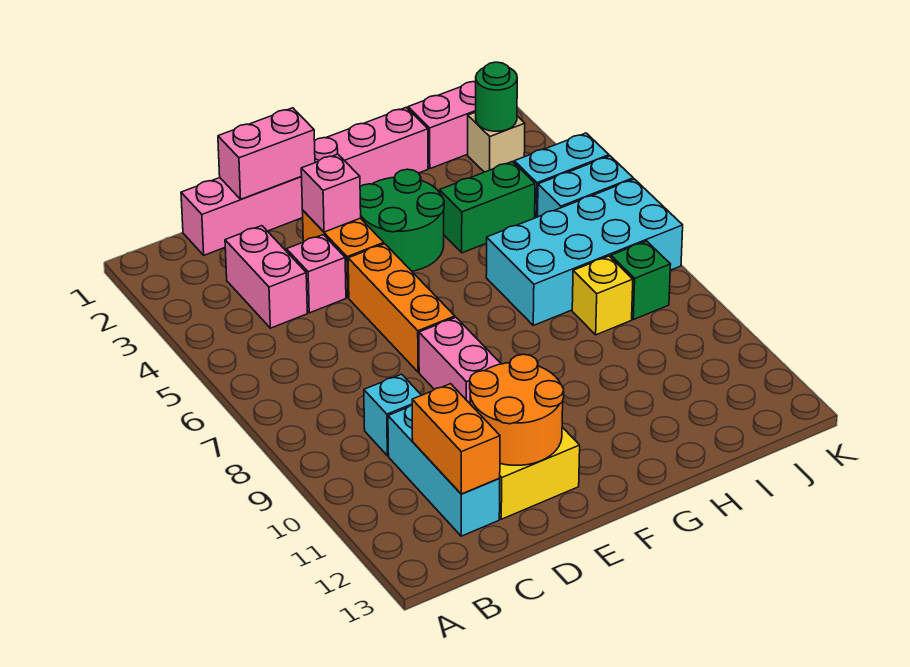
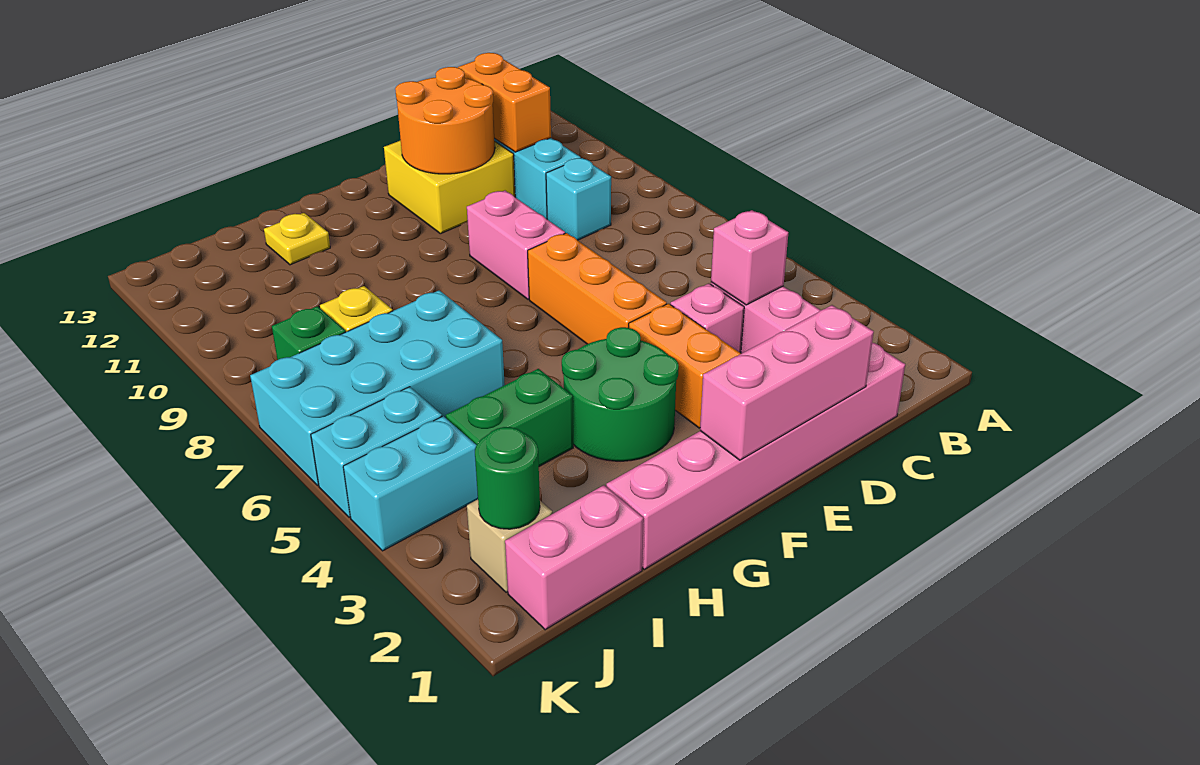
pink 1x2 brick [218,108,315,199] -> pink 1x3 brick [700,305,874,460]
pink 1x1 brick [301,154,361,232] -> pink 1x1 brick moved to [711,210,788,305]
none -> yellow 1x1 plate [264,213,330,265]

